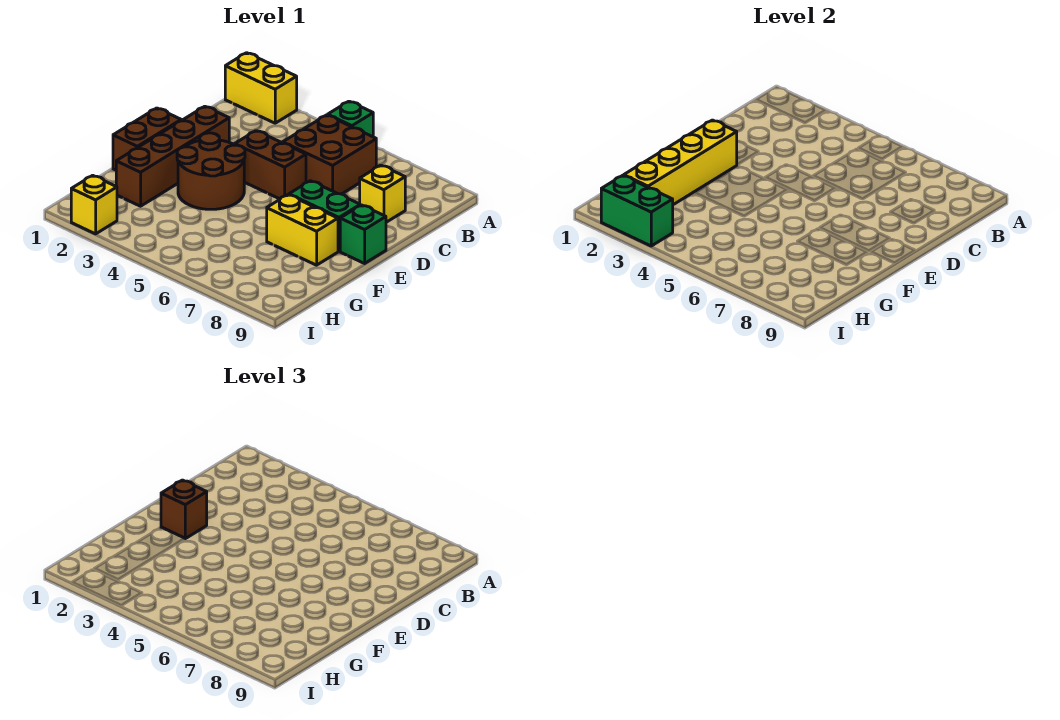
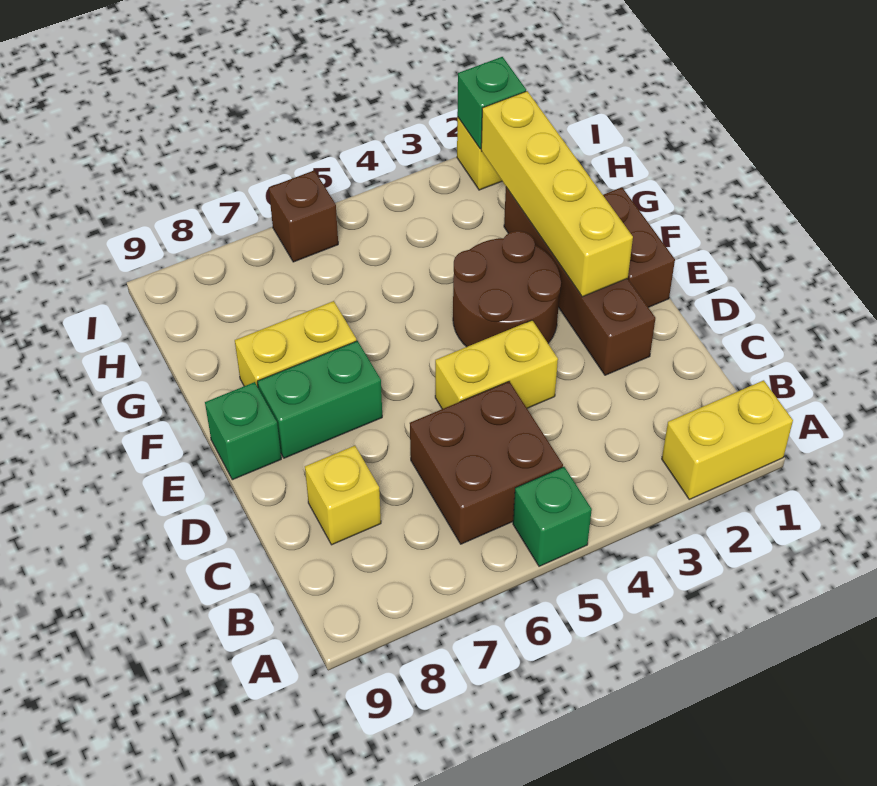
brown 1x2 brick [235,131,306,199] -> yellow 1x2 brick [435,320,558,409]
brown 1x1 brick [161,480,207,539] -> brown 1x1 brick moved to [269,170,338,262]
green 1x2 brick [601,175,673,246] -> green 1x1 brick [457,57,526,149]

